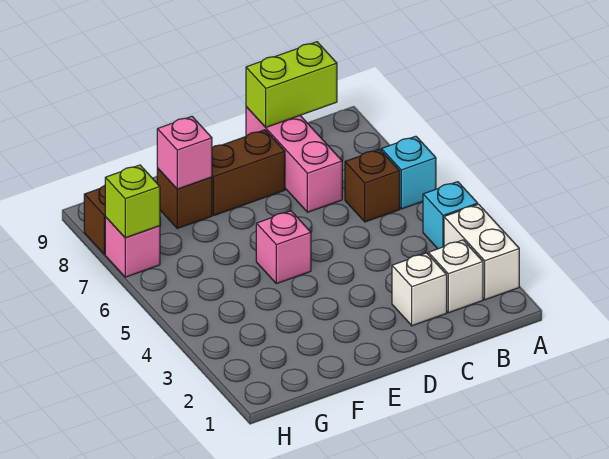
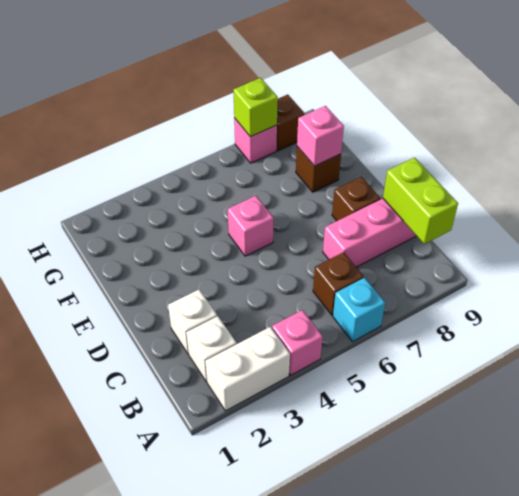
cyan 1x1 brick [423,182,478,249] -> pink 1x1 brick [272,310,323,375]
brown 1x2 brick [212,130,285,215] -> brown 1x1 brick [332,177,380,221]

